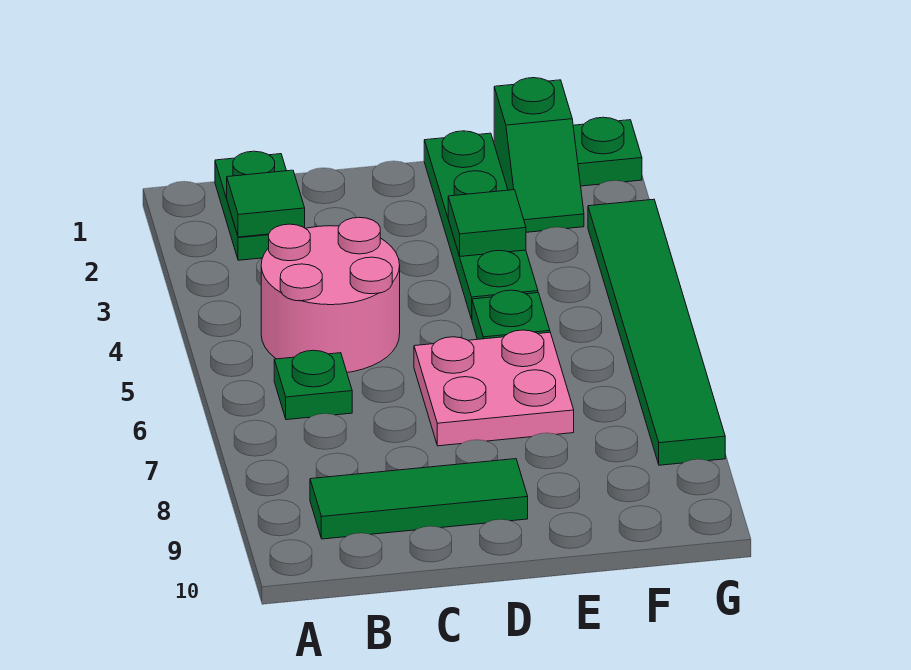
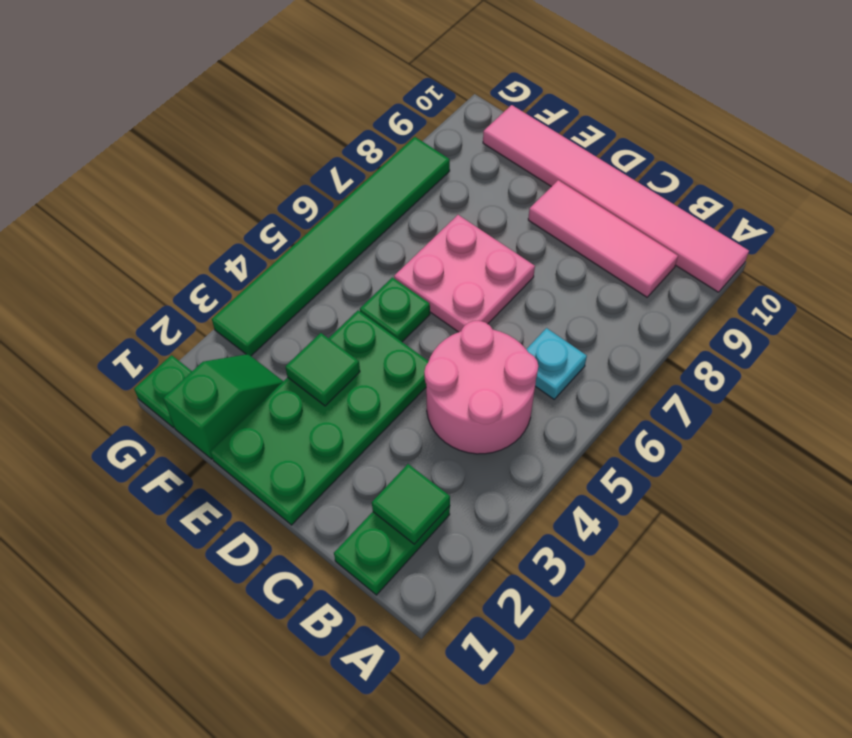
none -> pink 1x6 tile [483,105,749,292]
green 1x1 plate [274,350,352,420] -> cyan 1x1 plate [526,328,587,399]
green 1x3 tile [310,459,528,539] -> pink 1x3 tile [528,180,678,297]
green 1x4 plate [424,131,538,319] -> green 2x4 plate [210,310,429,525]

